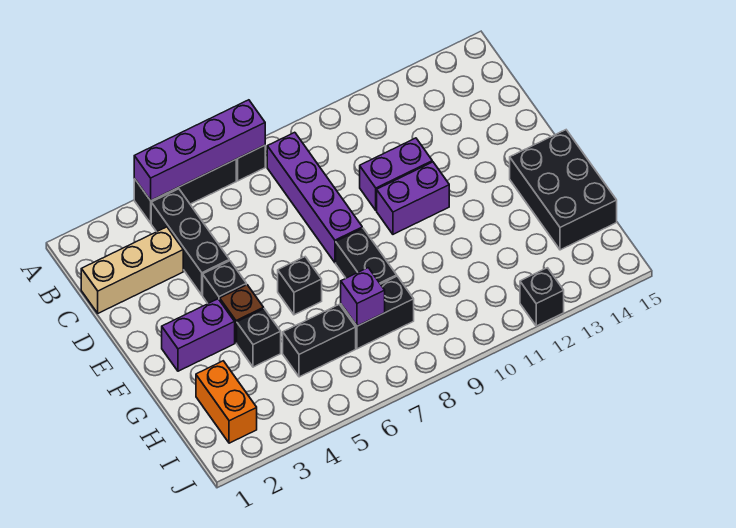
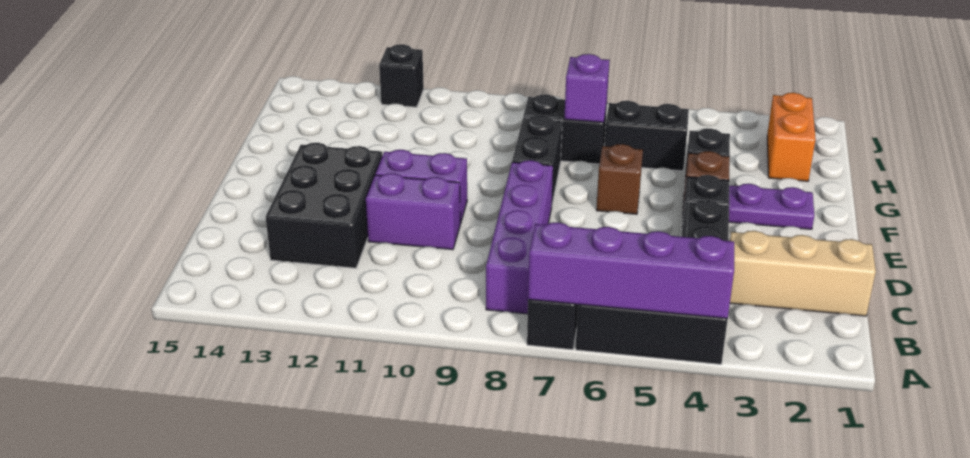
purple 1x2 brick [162,299,235,371] -> purple 1x2 plate [729,184,814,229]
black 1x1 brick [278,257,322,315] -> brown 1x1 brick [596,144,643,214]
black 2x3 brick [510,130,617,250] -> black 2x3 brick moved to [266,143,382,268]

